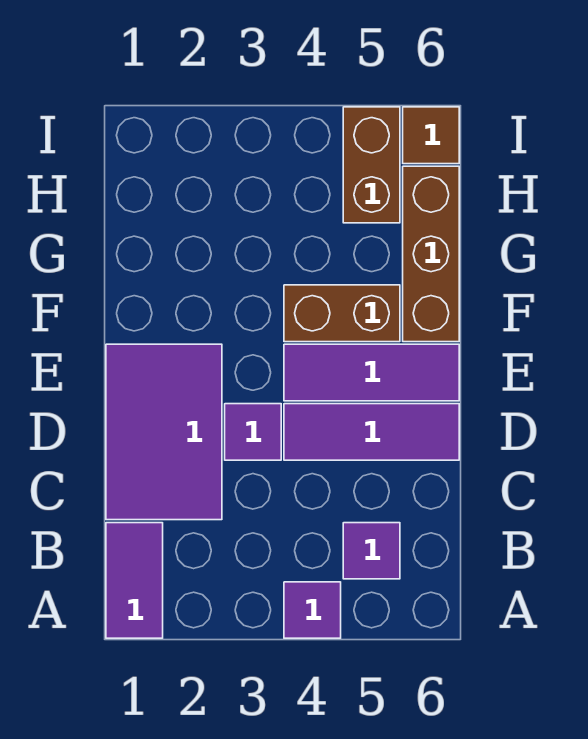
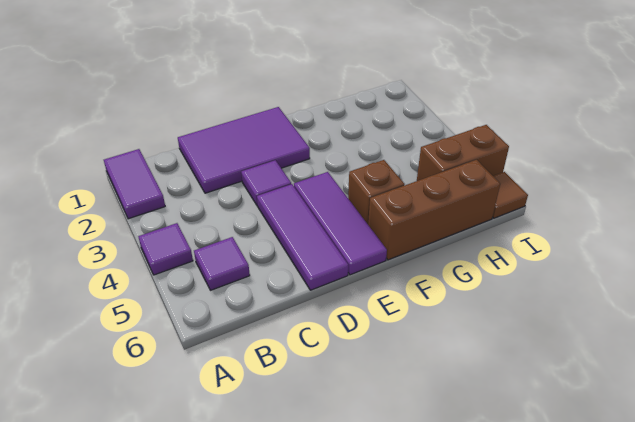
purple 1x2 tile [106,523,163,638] -> purple 1x2 tile turned to [104,149,165,219]
brown 1x2 brick [284,285,400,342] -> brown 1x1 brick [348,160,405,224]

